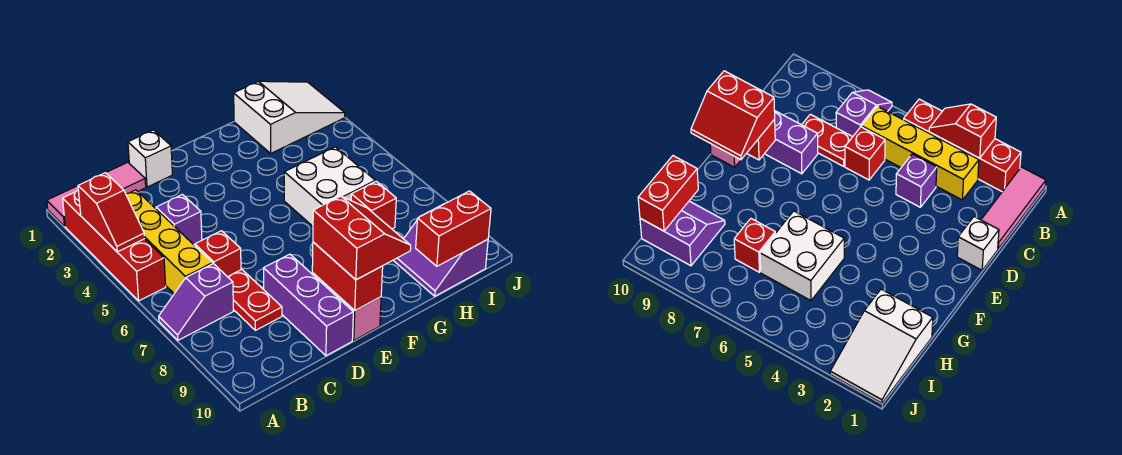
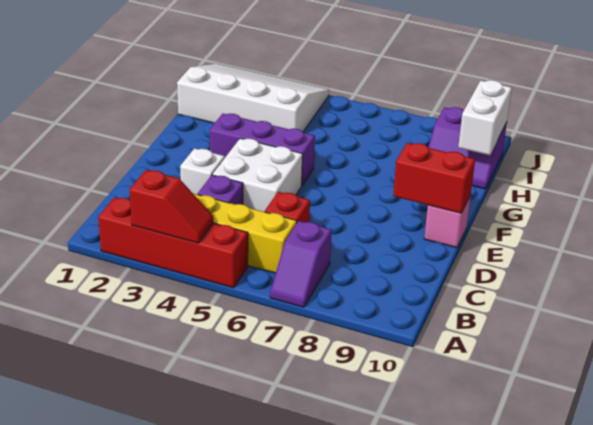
pink 1x3 tile [47,162,146,226] -> none
red 1x2 plate [228,270,282,330] -> none
white 1x1 brick [128,130,172,187] -> white 1x1 brick moved to [180,148,225,195]
purple 1x3 brick [264,254,353,356] -> purple 1x3 brick moved to [209,114,315,185]
red 2x2 slope [313,196,411,280] -> none
white 2x2 brick [284,147,375,226] -> white 2x2 brick moved to [213,138,303,212]
white 2x3 slope [234,81,345,153] -> white 3x4 slope [177,64,329,131]
red 1x1 brick [351,181,396,229] -> none
red 1x2 brick [416,191,491,266] -> white 1x2 brick [458,80,512,155]

